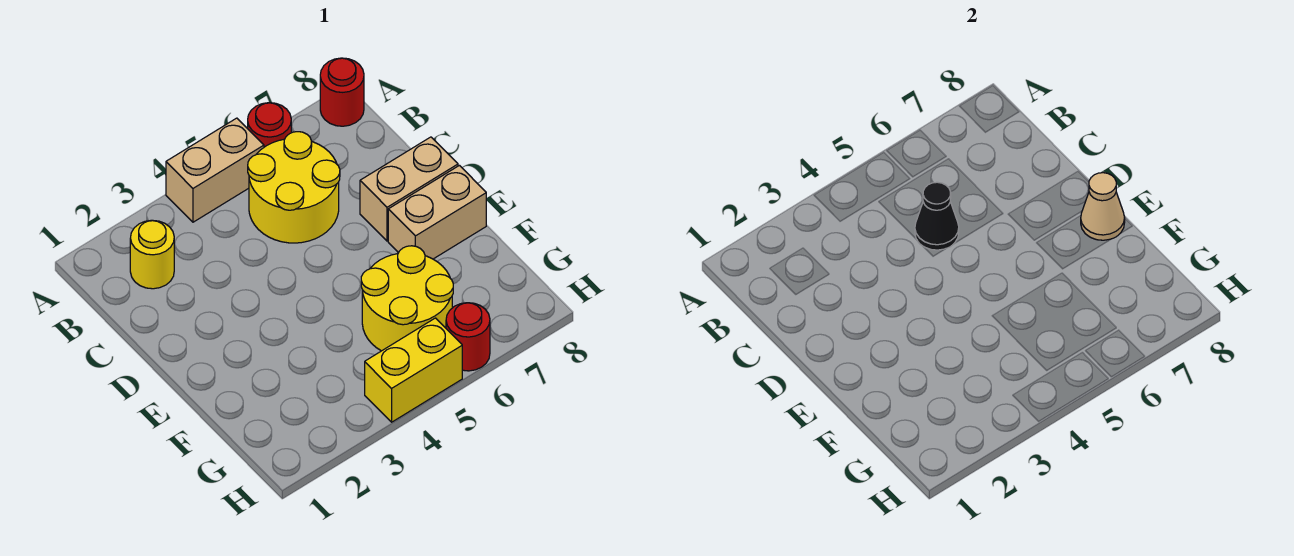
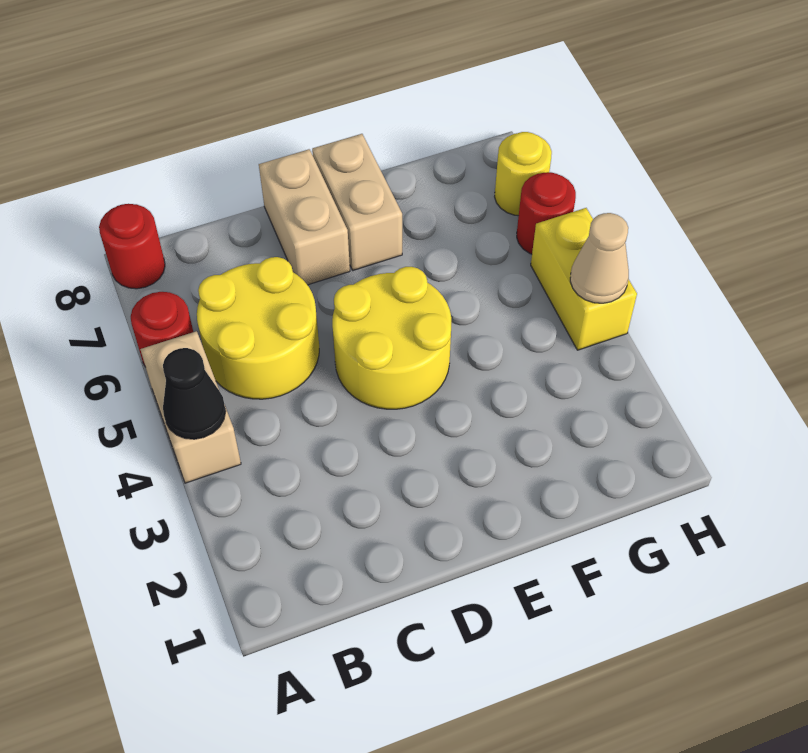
yellow 1x1 round brick [130,220,174,289] -> yellow 1x1 round brick moved to [495,132,552,216]
black 1x1 cone [915,182,959,250] -> black 1x1 cone moved to [163,348,226,439]
tan 1x1 cone [1081,173,1125,240] -> tan 1x1 cone moved to [570,213,629,303]
yellow 2x2 round brick [361,246,453,351] -> yellow 2x2 round brick moved to [332,267,451,409]

